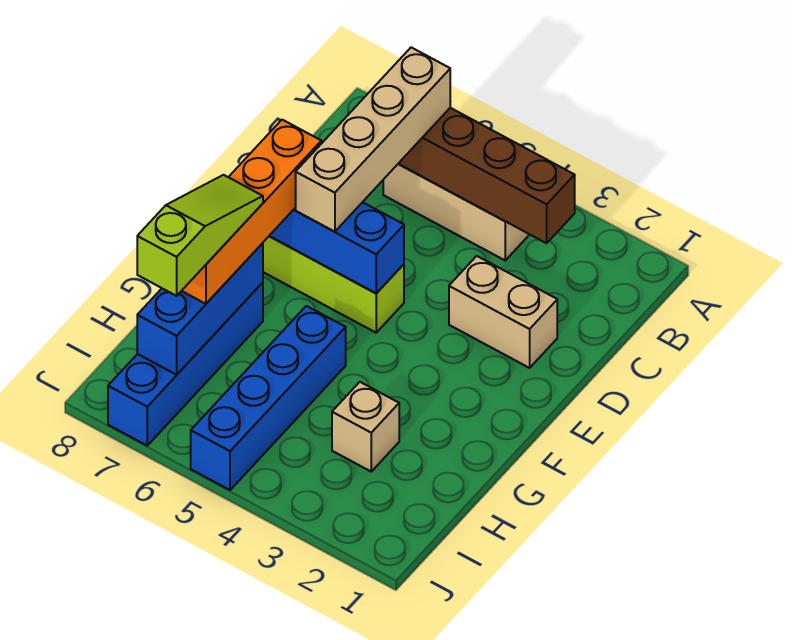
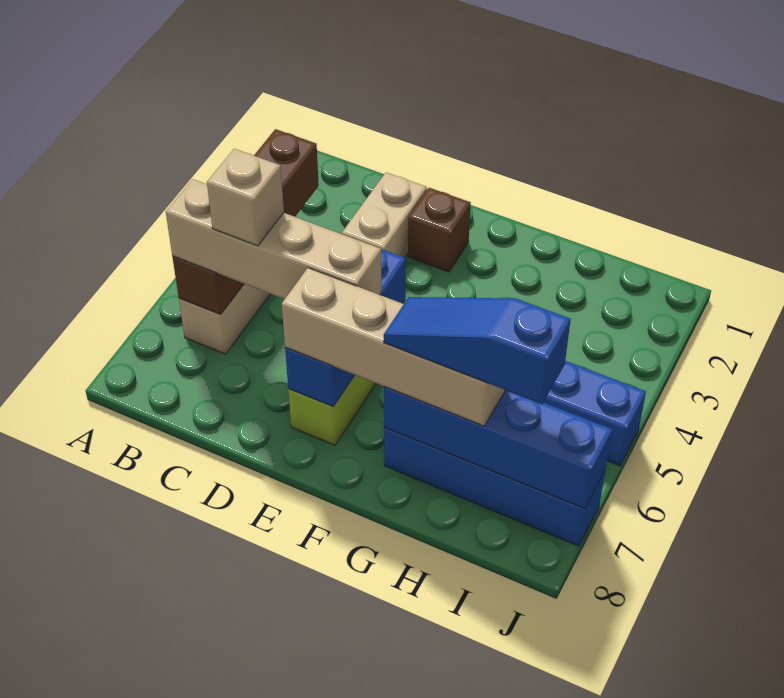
none -> brown 1x1 brick [408,188,471,272]
orange 1x4 brick [182,120,321,304] -> tan 1x4 brick [282,268,505,426]
blue 1x3 brick [137,243,263,375] -> blue 1x4 brick [384,387,612,509]
lime 1x3 slope [137,175,263,296] -> blue 1x3 slope [384,297,571,404]
tan 1x1 brick [332,382,399,471] -> tan 1x1 brick moved to [207,149,284,246]

